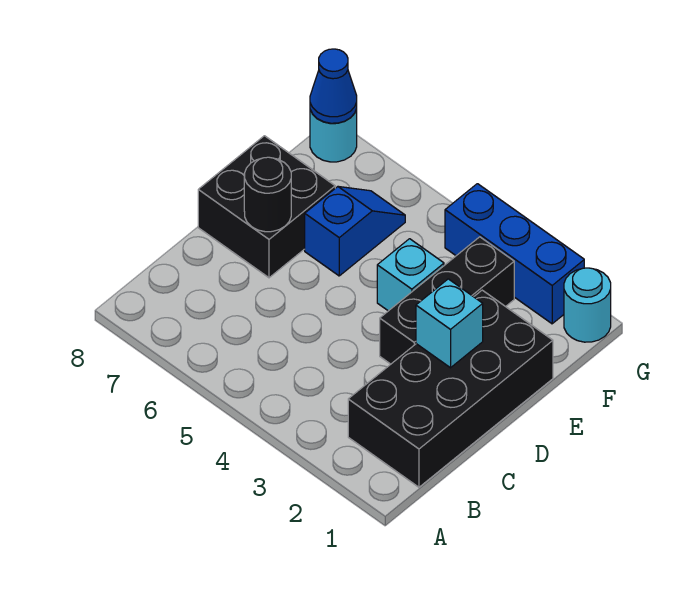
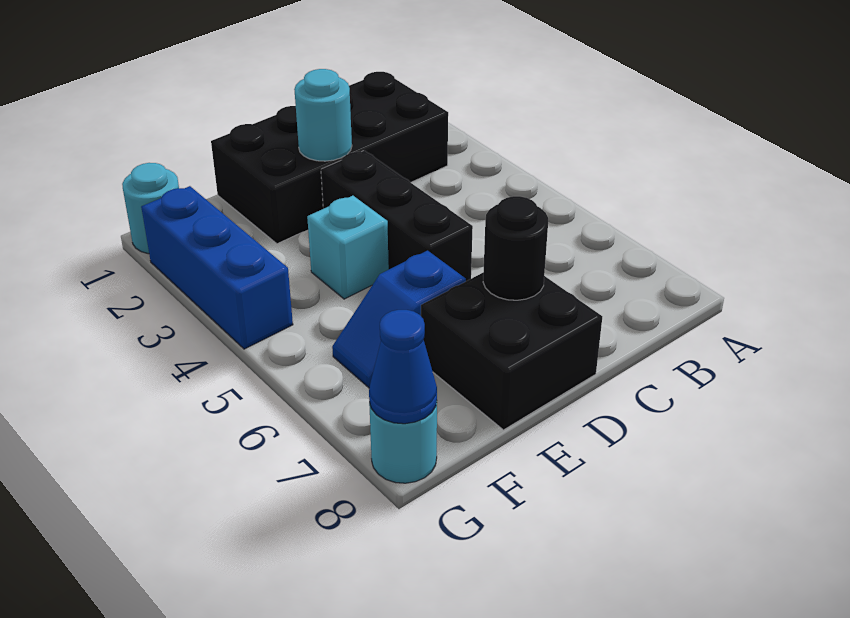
cyan 1x1 brick [416,279,483,368] -> cyan 1x1 round brick [294,69,352,161]
black 1x3 brick [380,237,514,364] -> black 1x3 brick turned to [321,150,473,281]

